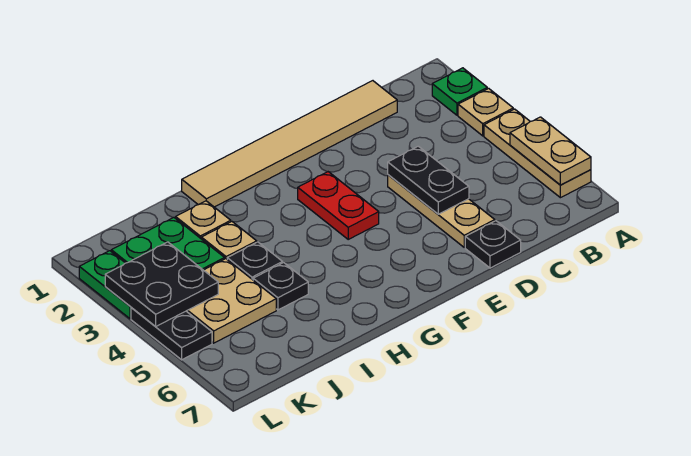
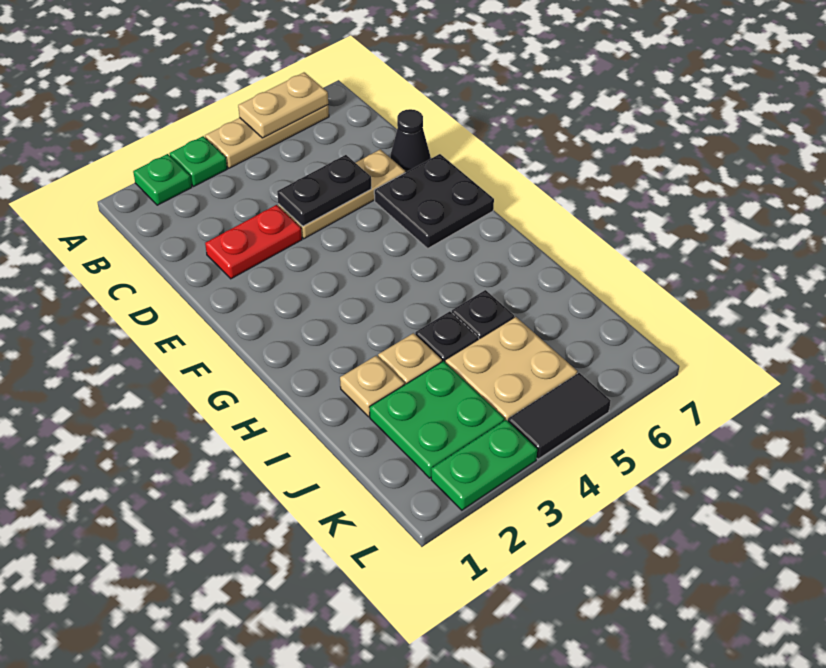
tan 1x1 plate [458,88,513,136] -> green 1x1 plate [169,136,227,187]
tan 1x6 tile [182,81,397,207] -> none
black 1x1 plate [465,221,521,268] -> black 1x1 cone [390,109,430,172]
red 1x2 plate [298,172,379,239] -> red 1x2 plate moved to [205,205,302,279]
black 2x2 plate [105,242,218,327] -> black 2x2 plate moved to [374,154,494,248]
black 1x2 plate [131,307,212,360] -> black 1x2 tile [508,373,611,459]

